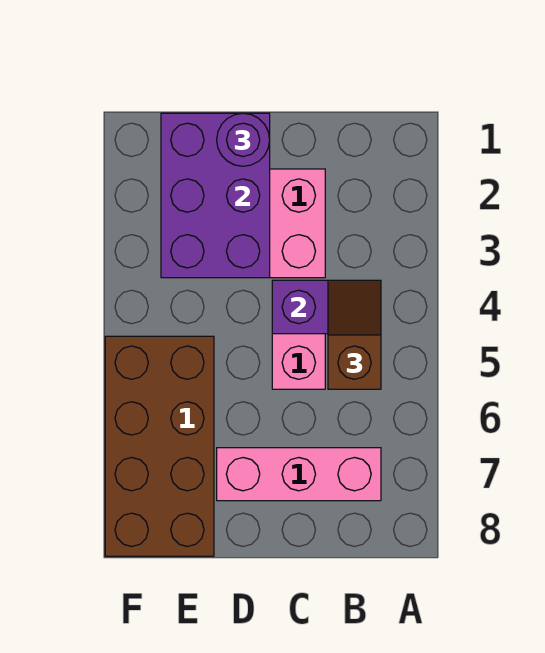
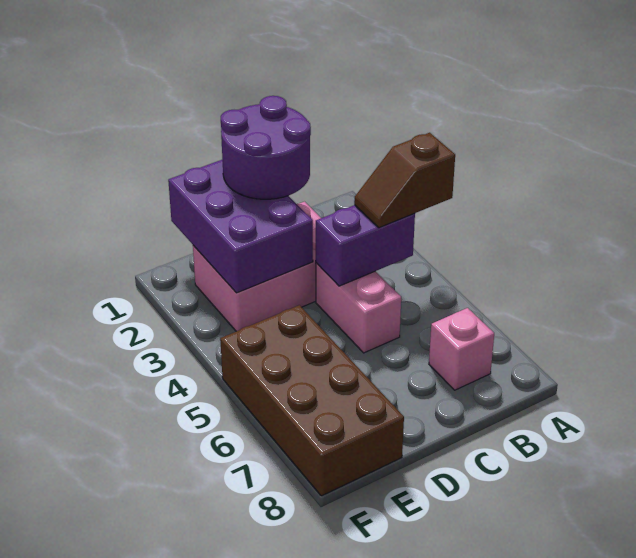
brown 1x2 slope [328,280,381,389] -> brown 1x2 slope turned to [354,133,455,228]
pink 1x3 brick [217,448,381,501] -> pink 1x1 brick [429,308,494,390]
purple 1x1 round brick [217,113,270,166] -> purple 2x2 round brick [221,96,311,199]

